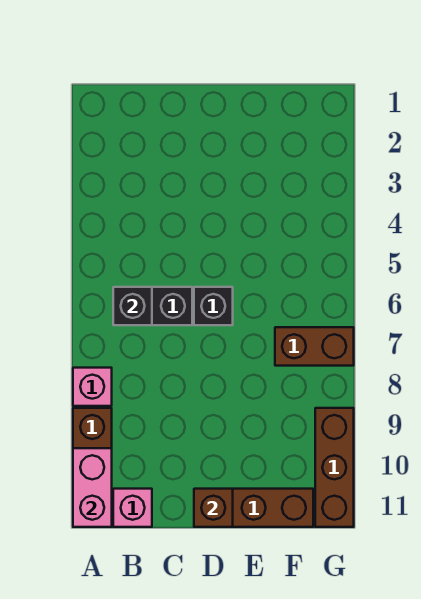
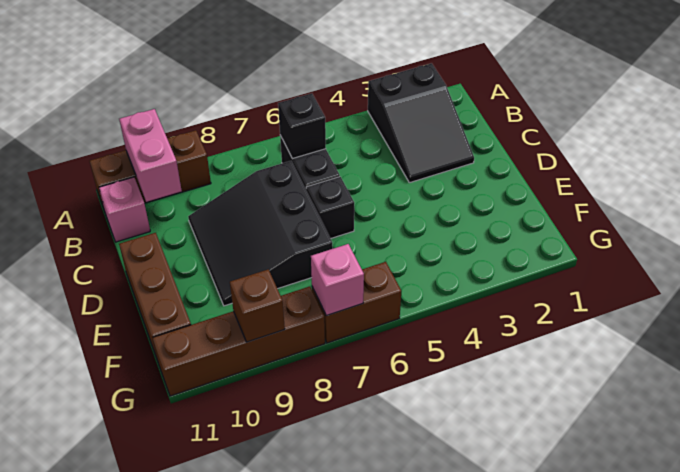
none -> black 2x3 slope [368,63,474,183]
pink 1x1 brick [73,368,112,406] -> pink 1x1 brick moved to [311,244,364,316]
pink 1x2 brick [73,448,112,527] -> pink 1x2 brick turned to [119,109,182,202]
none -> black 3x3 slope [188,161,333,306]
brown 1x1 brick [194,489,233,527] -> brown 1x1 brick moved to [230,269,285,342]
brown 1x2 brick [275,327,354,366] -> brown 1x2 brick turned to [312,262,401,343]
brown 1x3 brick [315,408,354,527] -> brown 1x4 brick [153,286,325,396]

